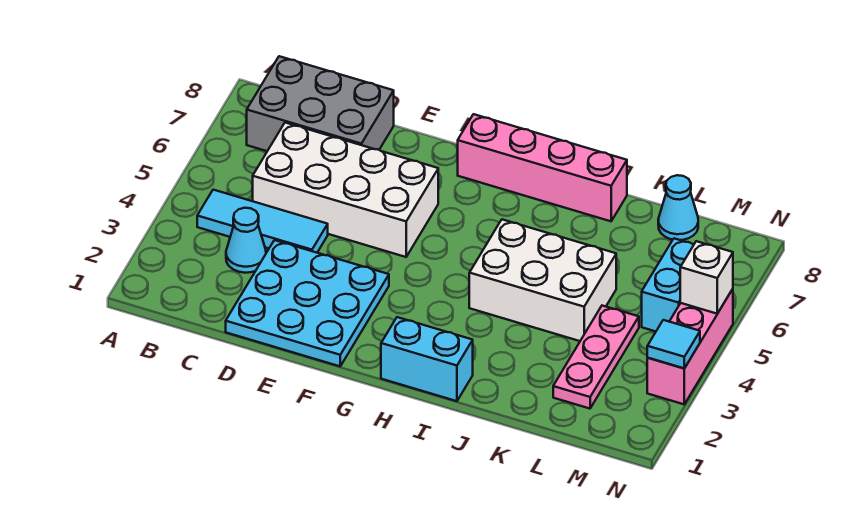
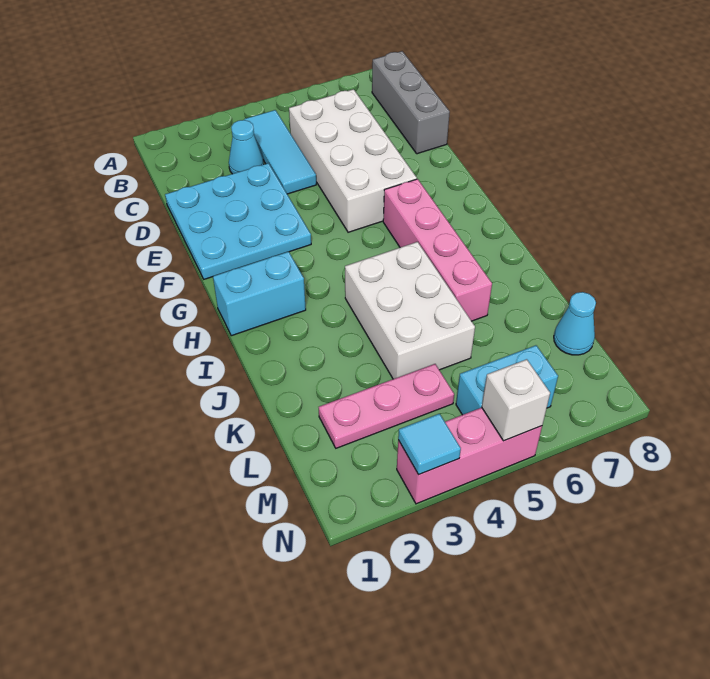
grey 2x3 brick [247,56,394,151] -> grey 1x3 brick [372,51,450,154]
pink 1x4 brick [458,114,627,221] -> pink 1x4 brick moved to [383,179,492,321]
cyan 1x2 brick [381,317,473,401] -> cyan 1x2 brick turned to [213,252,306,336]

